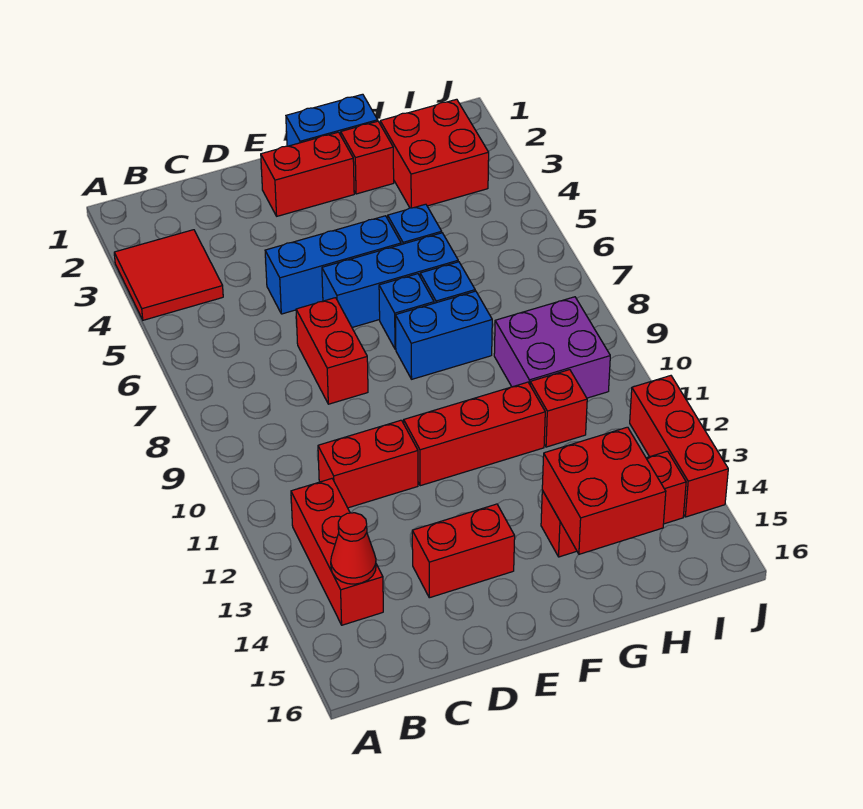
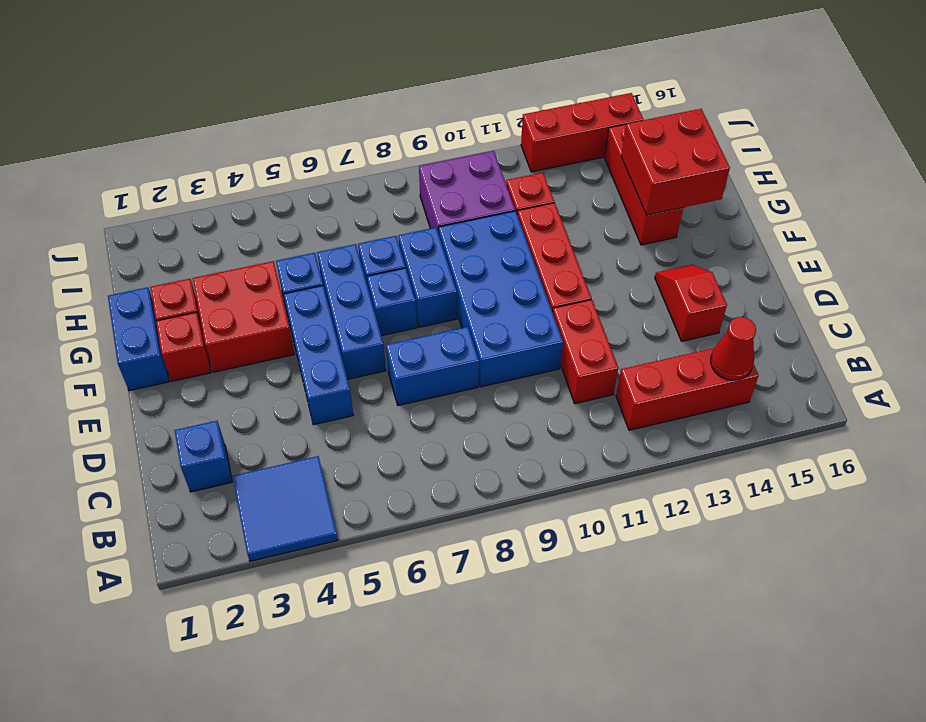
red 2x2 tile [114,230,223,320] -> blue 2x2 tile [232,456,338,561]
none -> blue 1x1 brick [175,421,232,492]
red 1x2 brick [296,298,368,404] -> blue 1x2 brick [386,327,479,405]
none -> blue 2x4 brick [438,211,563,387]
red 1x2 brick [412,504,515,598] -> red 1x2 slope [655,265,727,341]
red 1x2 brick [261,132,354,216] -> red 1x1 brick [156,312,211,381]
red 2x2 brick [380,99,489,208] -> red 2x2 brick moved to [193,261,295,372]

